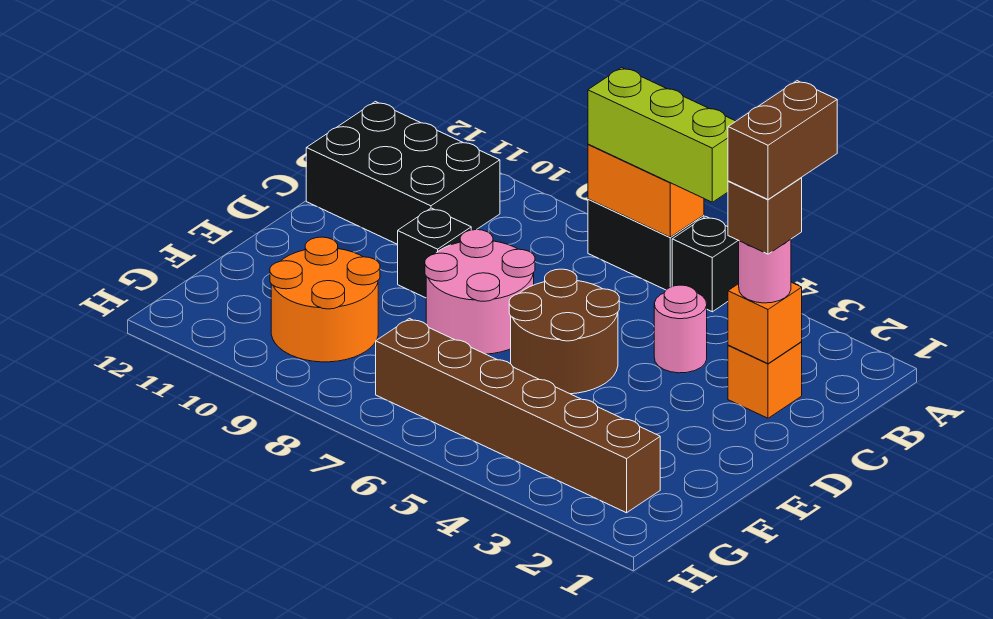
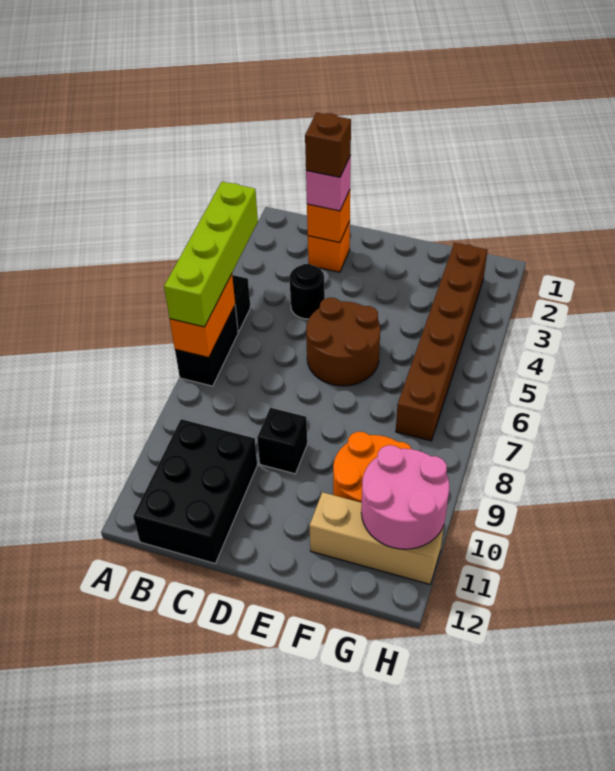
lime 1x3 brick [588,67,736,202] -> lime 1x4 brick [164,182,258,327]
brown 1x2 brick [728,81,837,199] -> none
pink 1x1 round brick [739,239,791,303] -> pink 1x1 brick [306,156,351,211]
pink 1x1 round brick [654,285,707,373] -> black 1x1 round brick [290,264,325,319]
pink 2x2 round brick [425,230,535,354] -> pink 2x2 round brick moved to [361,445,449,549]
none -> tan 1x3 brick [310,492,444,584]

